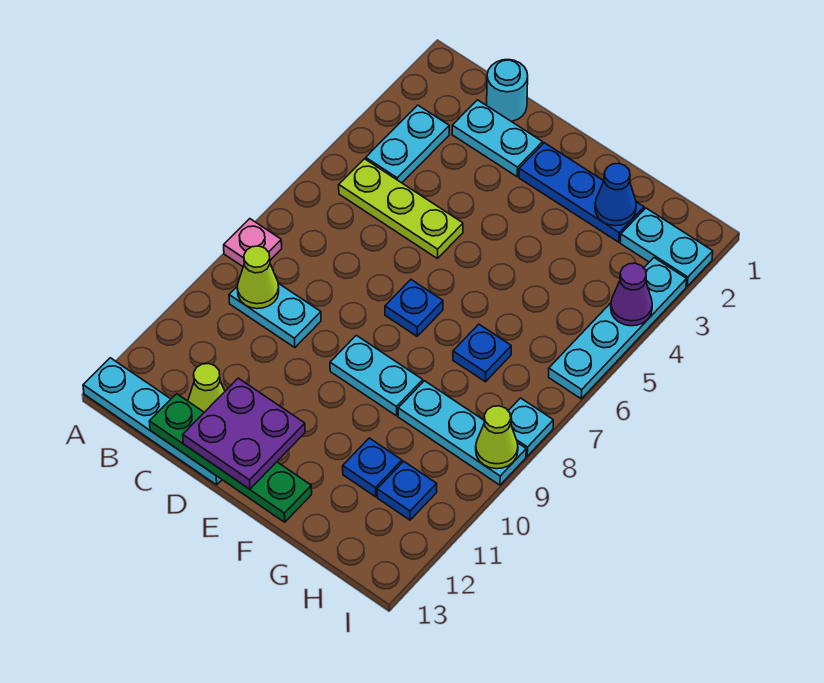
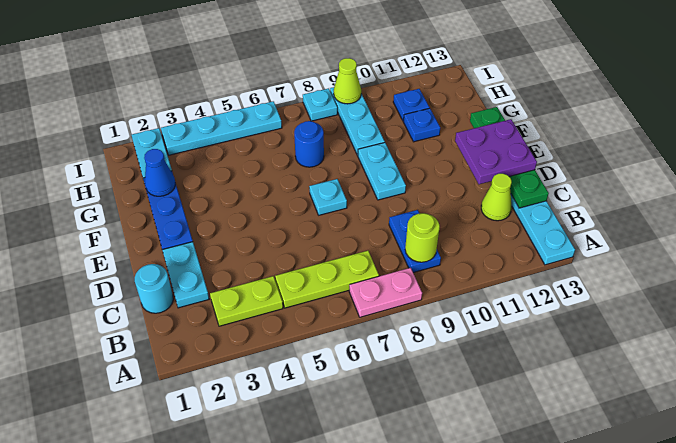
pink 1x1 plate [224,219,282,266] -> pink 1x2 plate [349,268,422,317]
cyan 1x2 plate [366,105,449,183] -> lime 1x2 plate [210,276,283,326]
lime 1x3 plate [339,159,463,259] -> lime 1x3 plate turned to [275,251,379,308]
cyan 1x2 plate [229,283,321,348] -> blue 1x2 plate [389,210,441,273]
lime 1x1 cone [237,246,279,309] -> lime 1x1 round brick [405,213,440,262]
blue 1x1 plate [385,280,443,336] -> cyan 1x1 plate [309,179,347,215]
blue 1x1 plate [453,324,511,382] -> blue 1x1 round brick [294,121,324,167]
purple 1x1 cone [611,263,652,326] -> none

